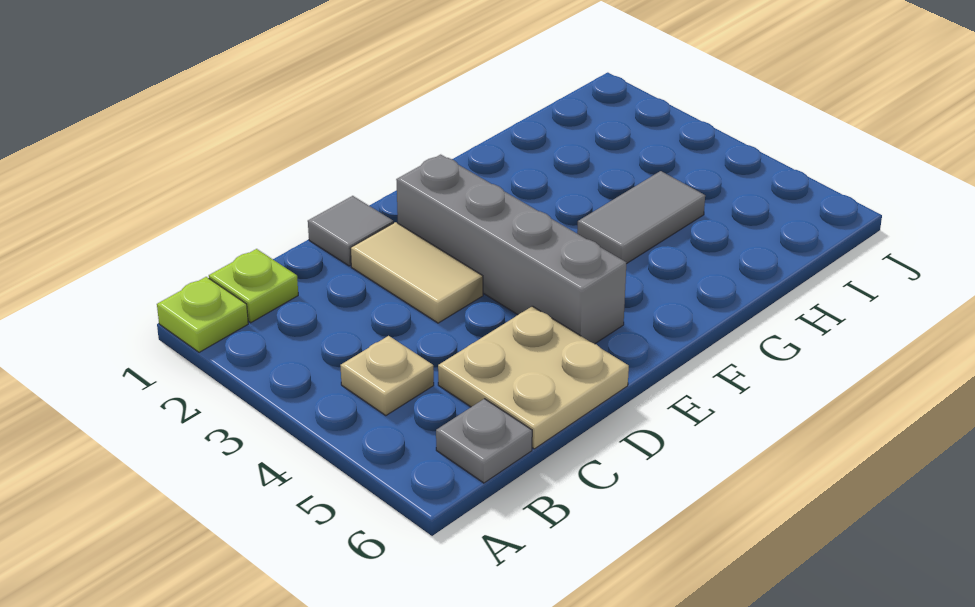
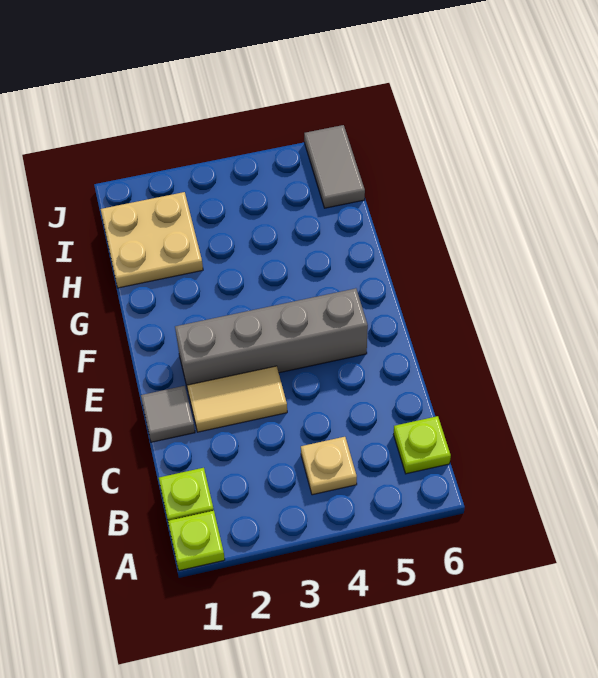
grey 1x1 plate [436,399,532,483] -> lime 1x1 plate [394,416,451,474]
tan 2x2 plate [438,306,629,449] -> tan 2x2 plate moved to [101,192,203,288]
grey 1x2 tile [577,171,705,264] -> grey 1x2 tile moved to [304,125,365,208]

